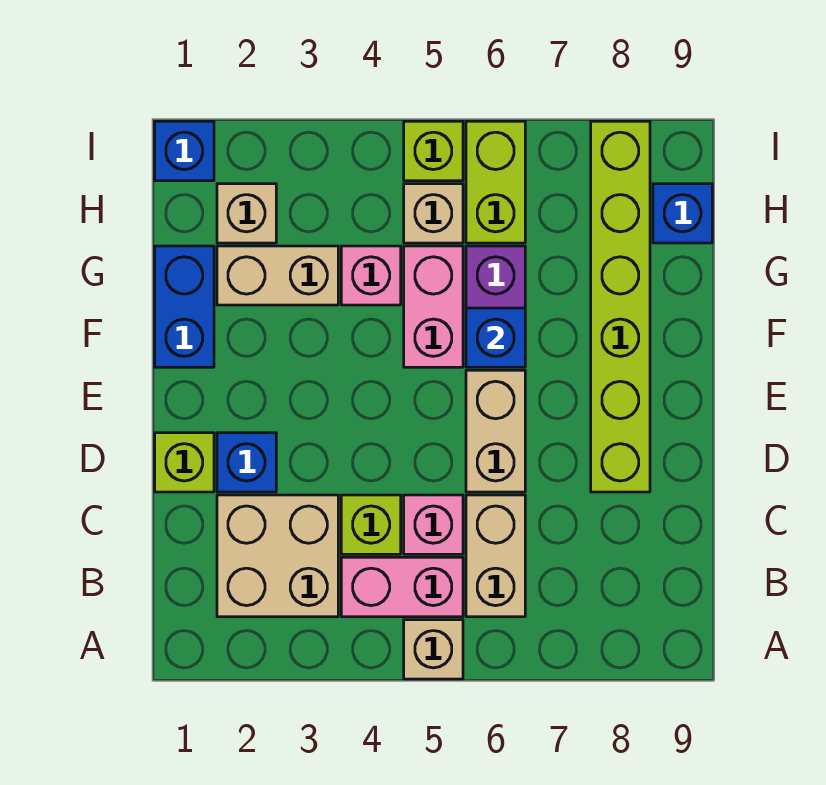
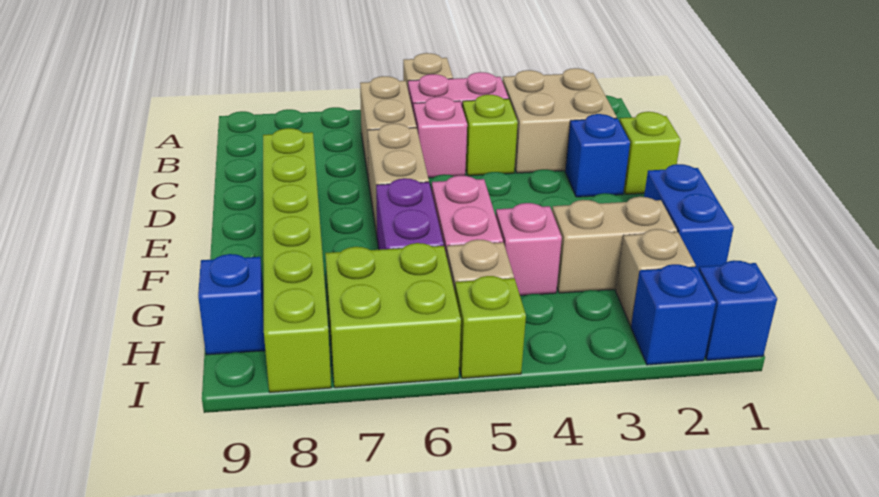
blue 1x1 brick [466,308,525,367] -> blue 1x1 brick moved to [631,264,716,365]
lime 1x2 brick [466,121,525,243] -> lime 2x2 brick [325,243,461,388]

